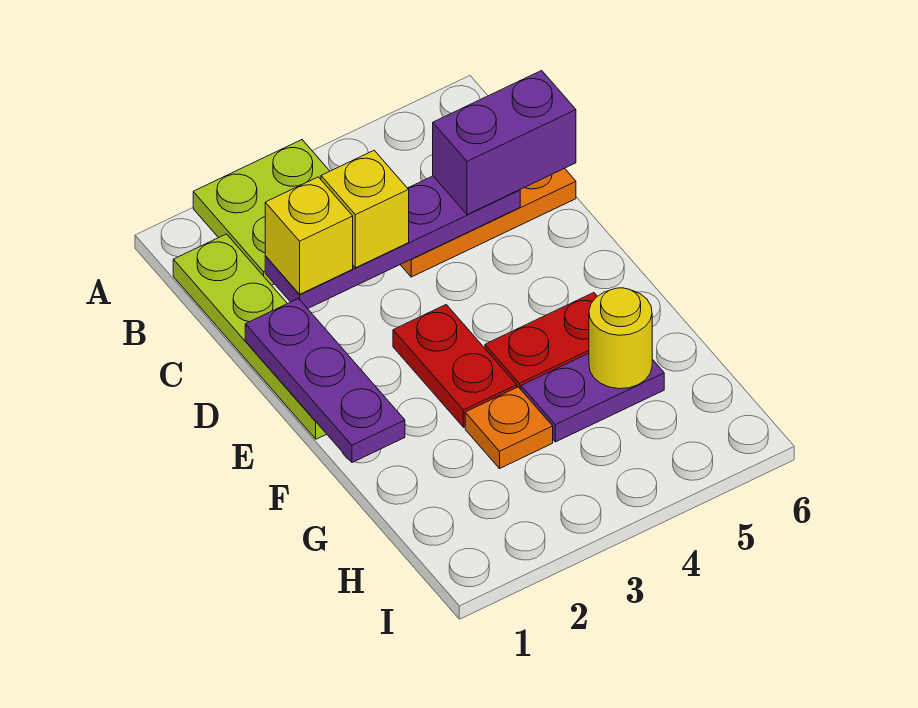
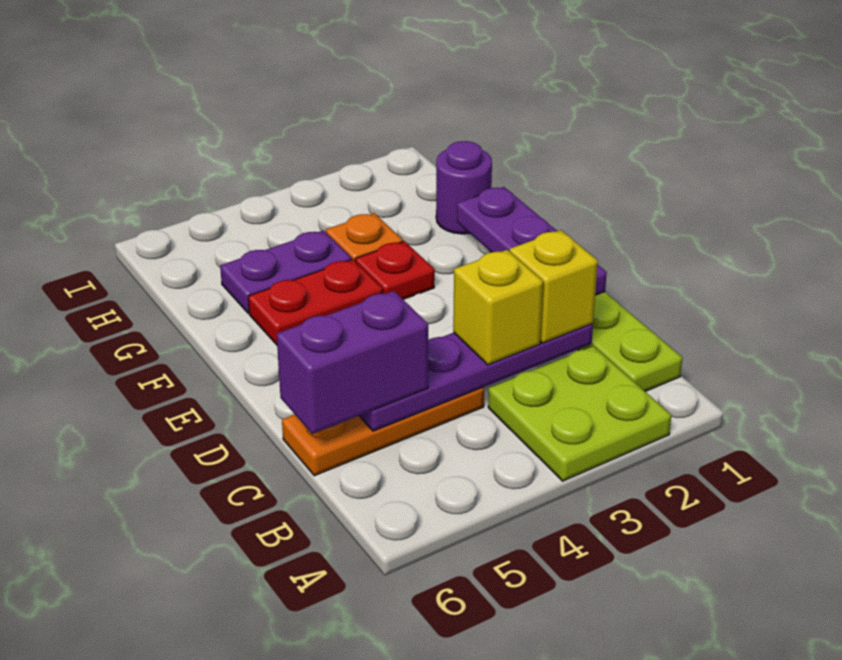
red 1x2 plate [393,305,517,427] -> red 1x1 plate [355,241,435,299]
none -> purple 1x1 round brick [436,141,492,234]
yellow 1x1 round brick [589,288,652,389] -> none

